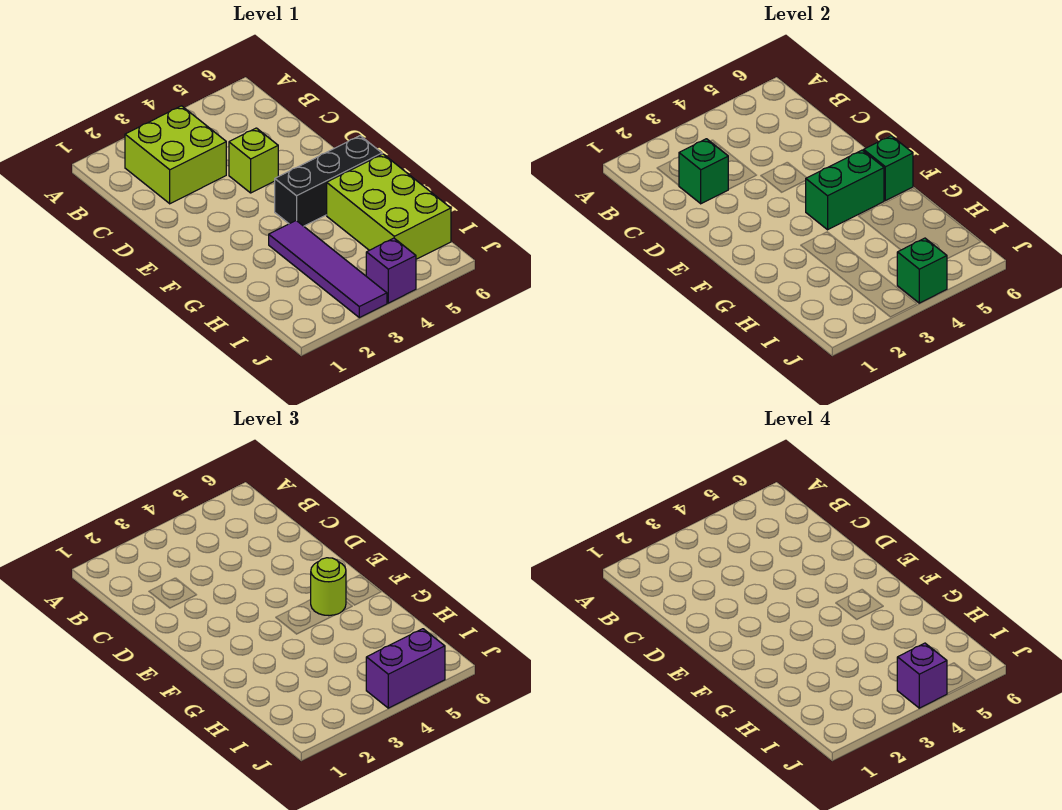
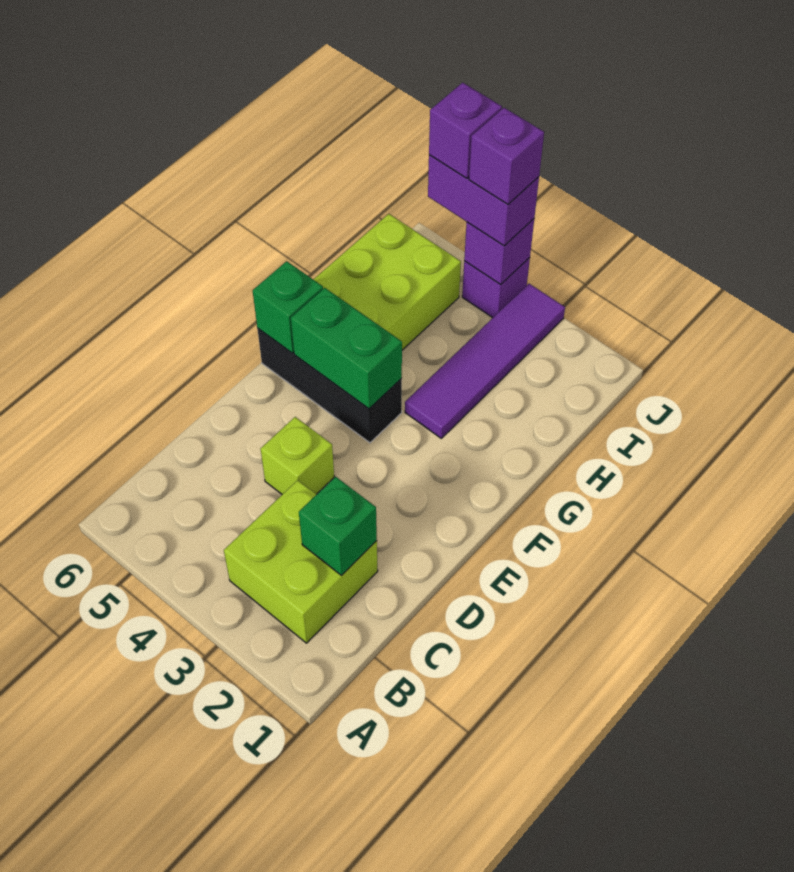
lime 1x1 round brick [311,558,346,616] -> none
green 1x1 brick [897,238,947,303] -> purple 1x1 brick [464,219,534,285]
none -> purple 1x1 brick [429,83,502,178]

